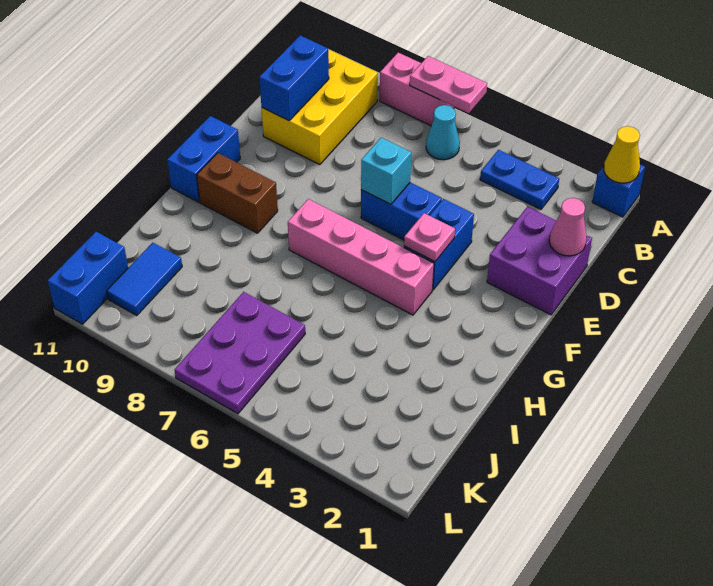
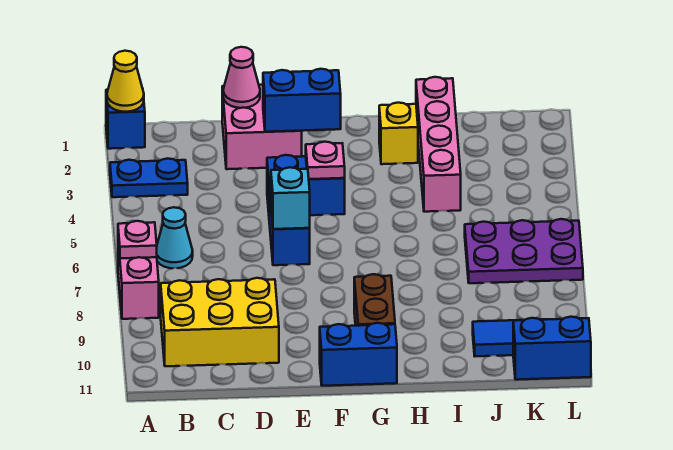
pink 1x2 plate [410,56,487,113] -> pink 1x1 plate [118,221,157,258]
blue 1x2 plate [480,150,559,209] -> blue 1x2 plate turned to [110,159,188,197]
blue 1x2 brick [259,35,329,121] -> blue 1x2 brick moved to [263,69,341,132]
purple 2x2 brick [487,207,592,315] -> pink 2x2 brick [222,85,302,169]
pink 1x4 brick [288,199,434,315] -> pink 1x4 brick moved to [416,77,461,212]
none -> yellow 1x1 brick [379,103,418,164]

